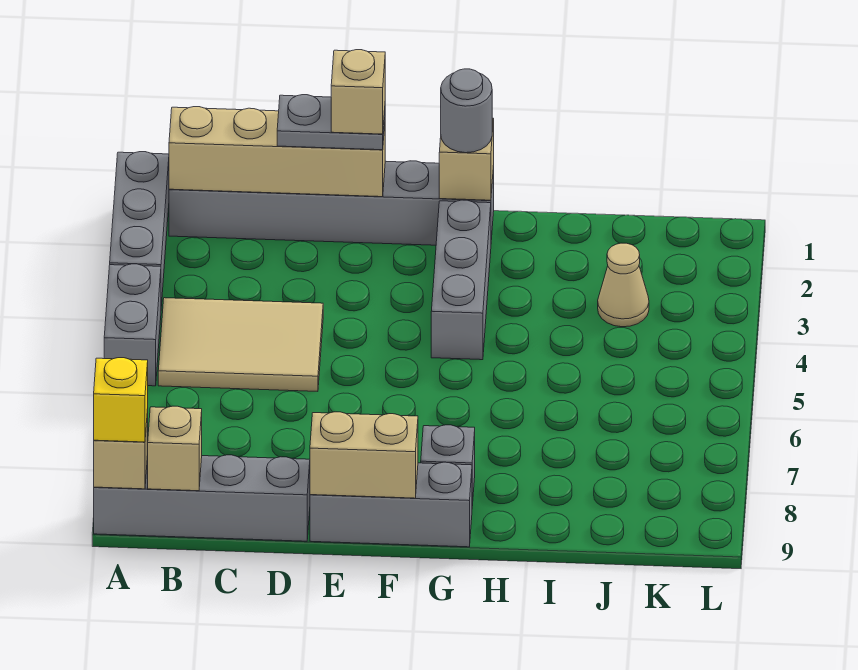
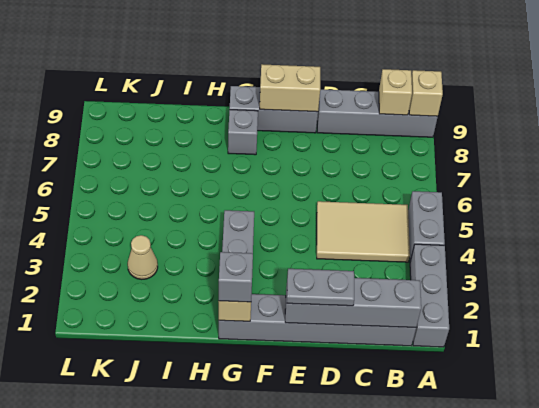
yellow 1x1 brick [94,358,148,442] -> none
tan 1x4 brick [169,107,385,197] -> grey 1x4 brick [285,278,421,327]
tan 1x1 brick [331,50,385,134] -> none
grey 1x1 round brick [441,69,492,153] -> grey 1x1 brick [219,252,253,302]

